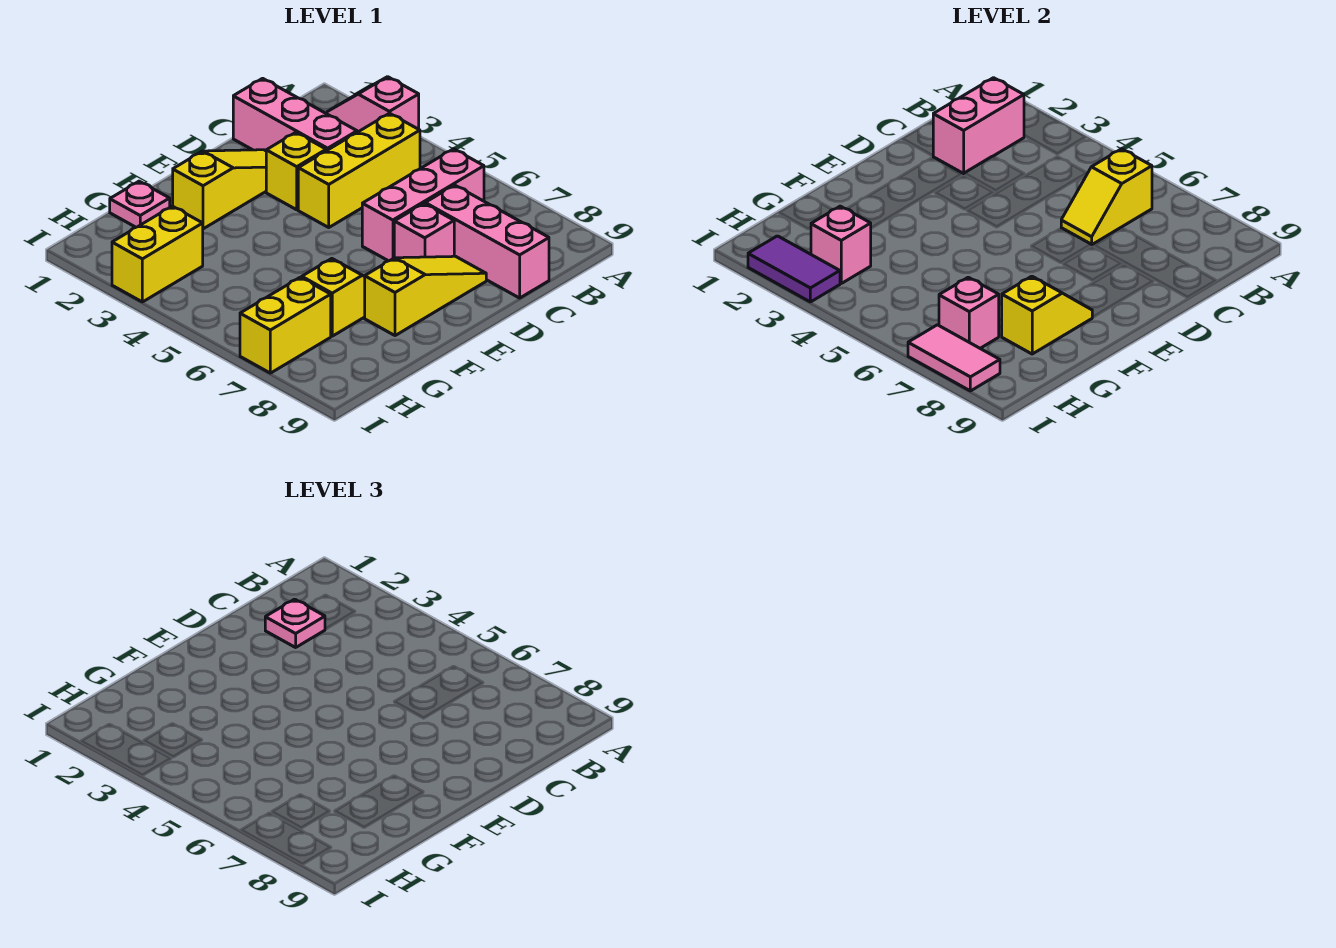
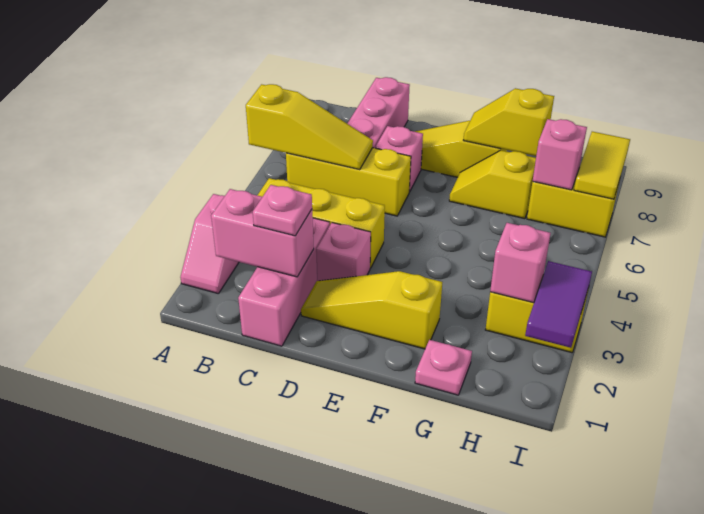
pink 1x3 brick [362,149,484,261] -> yellow 1x3 brick [286,148,411,216]
yellow 1x2 slope [1061,149,1152,245] -> yellow 1x3 slope [246,84,373,169]
yellow 1x1 brick [266,132,326,210] -> pink 1x1 brick [316,223,371,281]
pink 1x2 tile [908,325,1000,391] -> yellow 1x2 tile [574,132,630,199]

